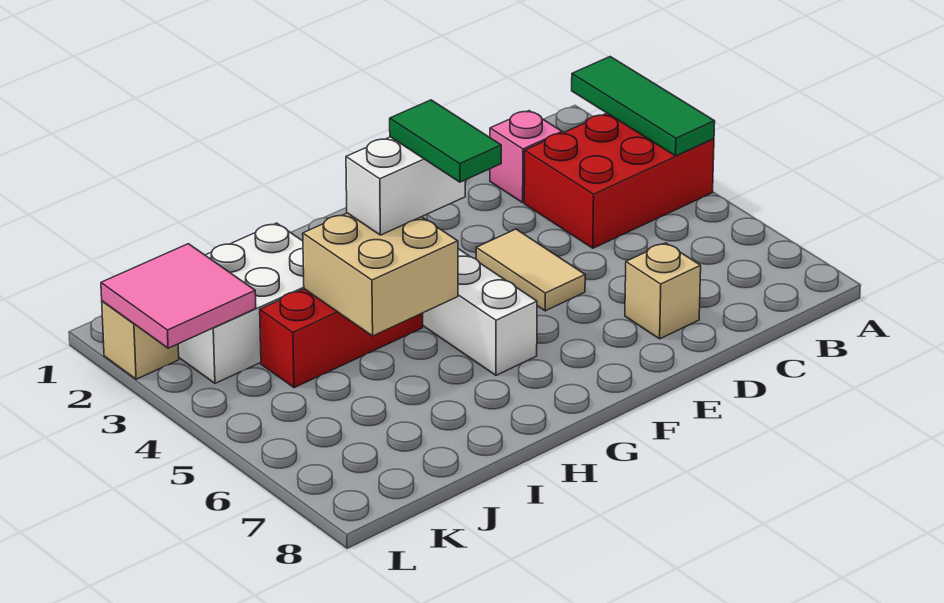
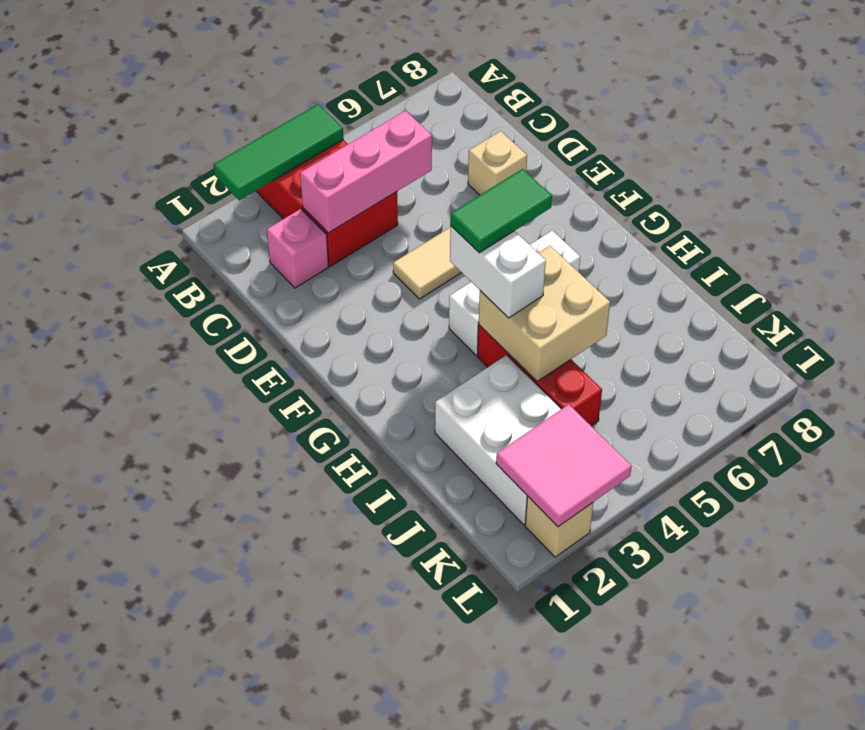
none -> pink 1x3 brick [300,111,432,233]

